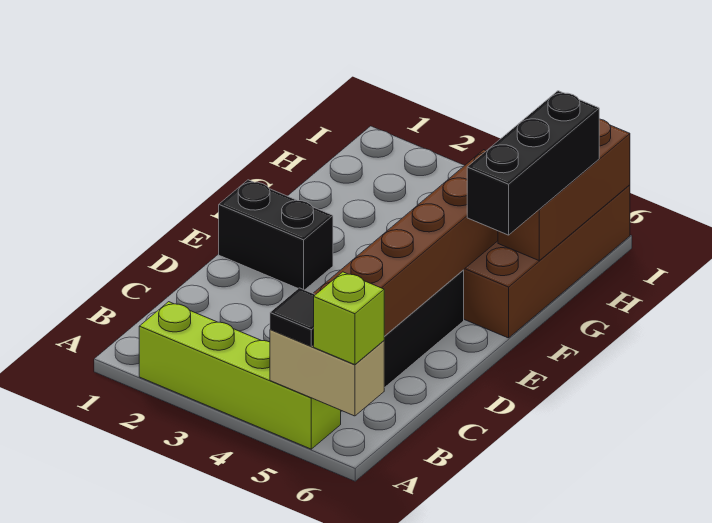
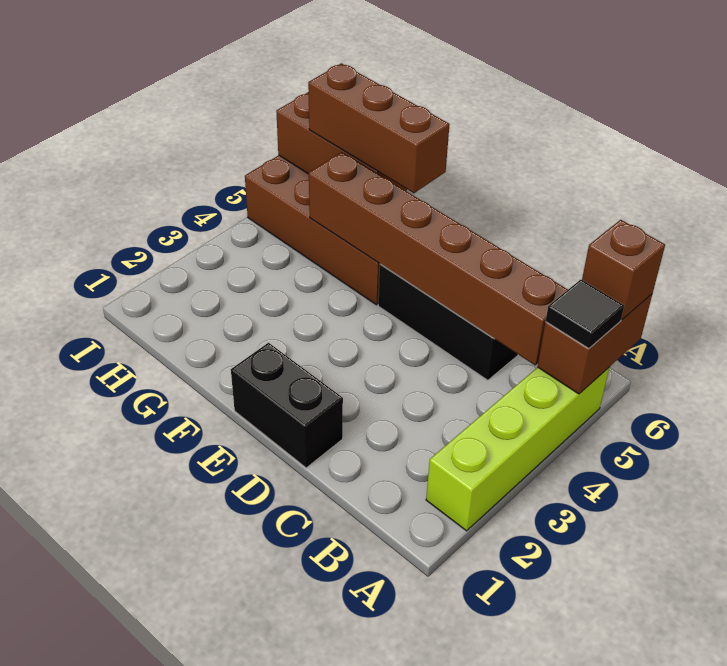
tan 1x2 brick [270,329,384,416] -> brown 1x2 brick [537,294,652,394]
lime 1x1 brick [314,272,384,365] -> brown 1x1 brick [582,220,665,320]
black 1x2 brick [219,180,333,290] -> black 1x2 brick turned to [231,343,343,468]
black 1x3 brick [467,91,599,235] -> brown 1x3 brick [308,63,450,193]

